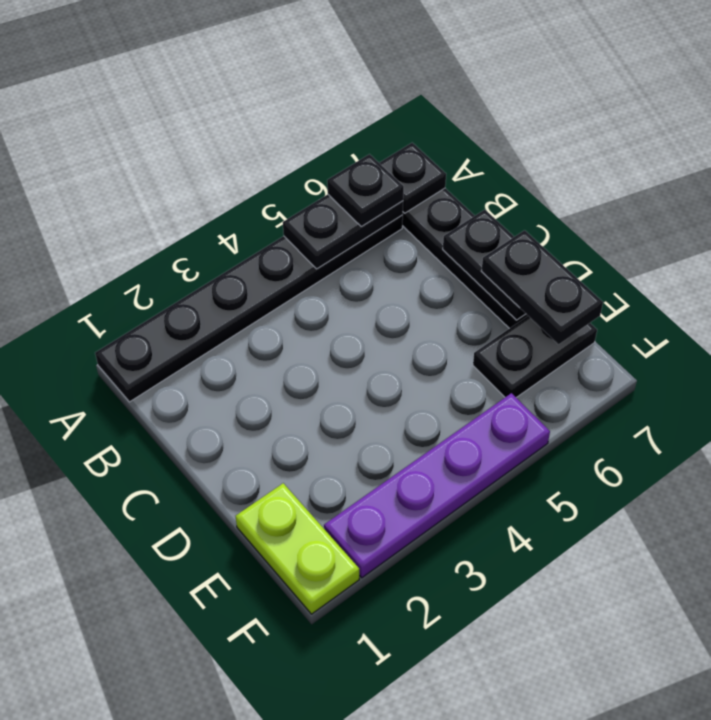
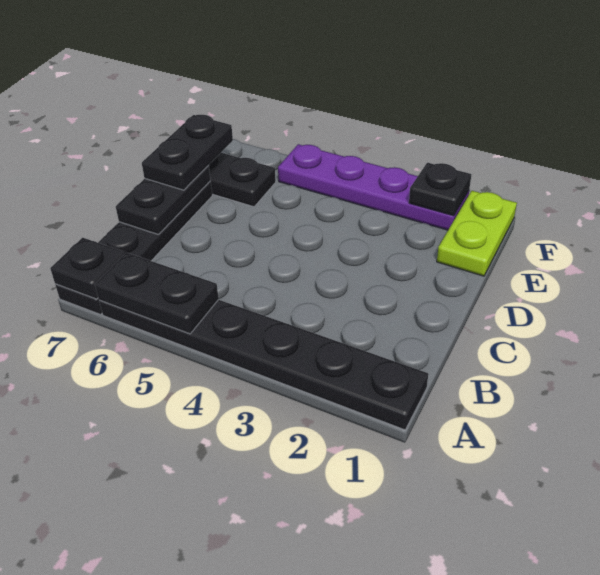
black 1x1 plate [327,154,404,226] -> black 1x1 plate moved to [409,163,471,216]

